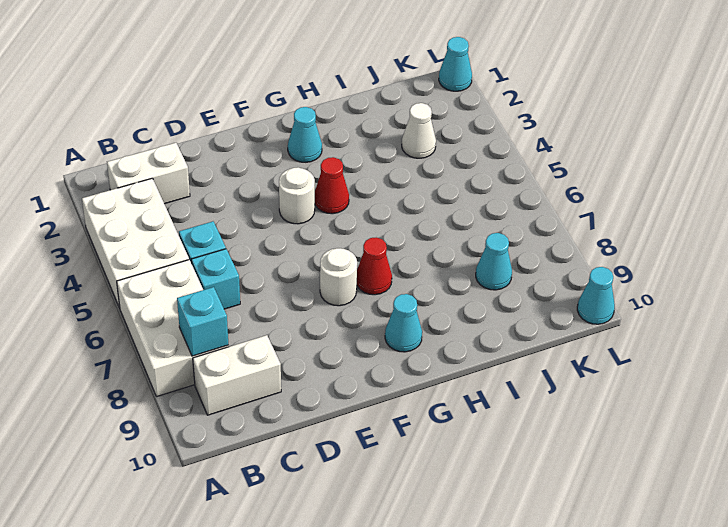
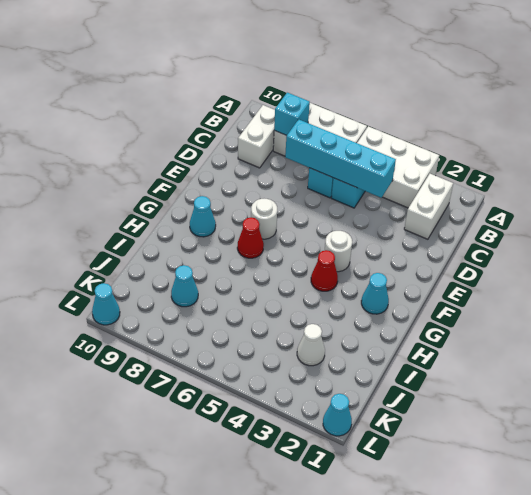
none -> cyan 1x4 brick [285,119,396,198]

